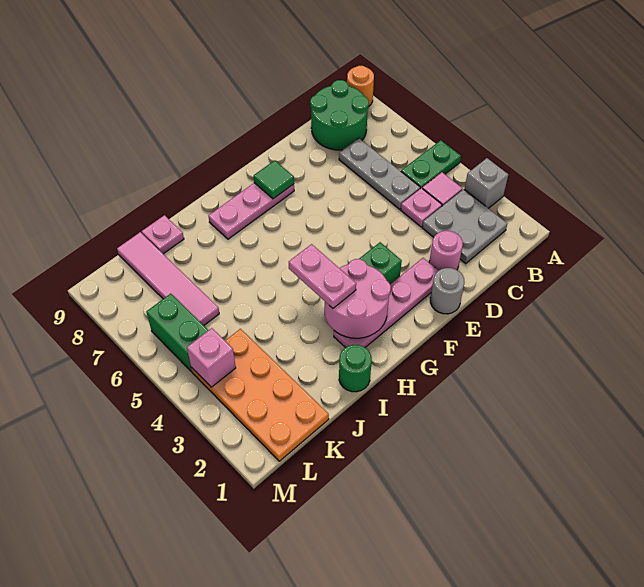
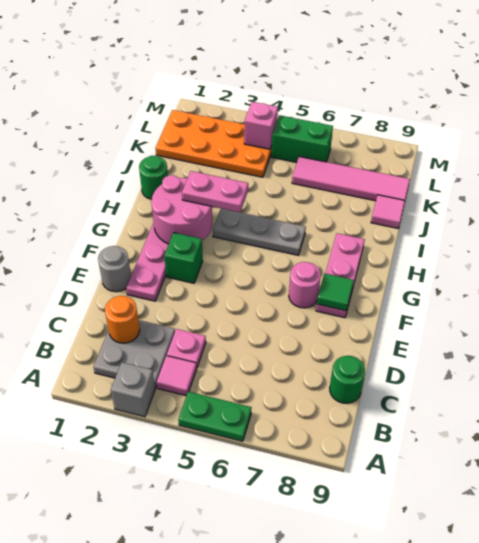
green 1x2 plate [401,140,461,189] -> green 1x2 plate turned to [178,392,251,441]
orange 1x1 round brick [347,66,374,106] -> orange 1x1 round brick moved to [105,296,140,343]
green 2x2 round brick [310,80,369,150] -> green 1x1 round brick [330,356,365,403]
grey 1x3 plate [339,138,420,209] -> grey 1x3 plate moved to [213,208,306,255]
pink 1x1 round brick [429,231,463,271] -> pink 1x1 round brick moved to [289,262,321,308]
pink 1x1 plate [142,215,184,254] -> pink 1x1 tile [371,195,405,228]

